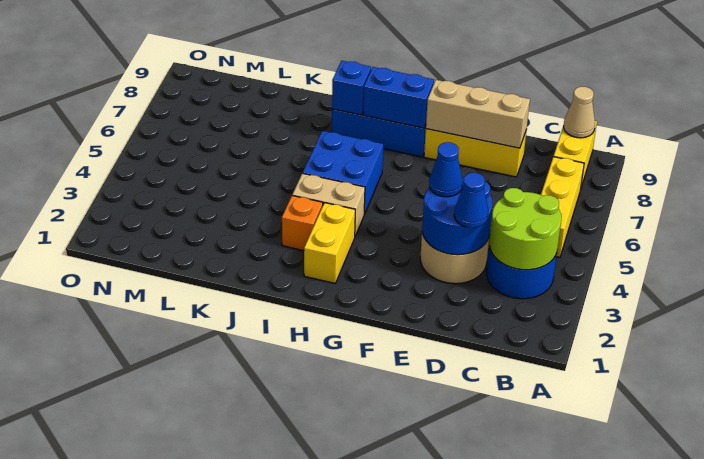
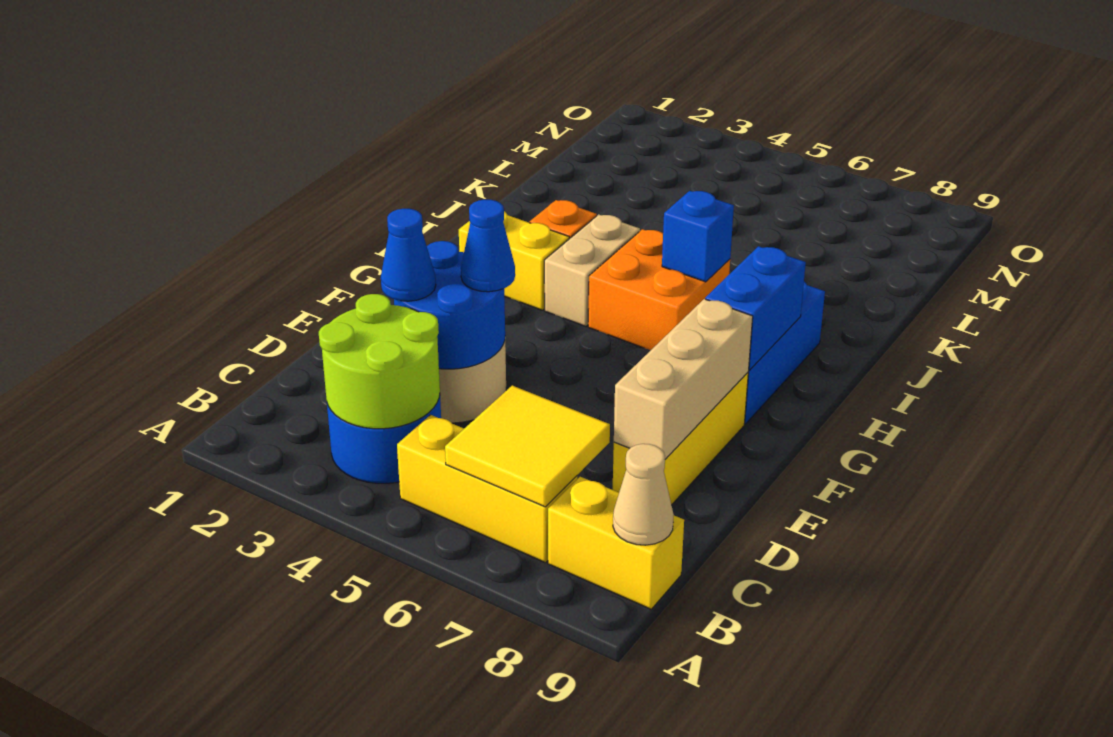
none -> yellow 2x2 tile [445,386,610,507]
blue 2x2 brick [303,131,383,214] -> orange 2x2 brick [588,229,730,350]
blue 1x1 brick [332,61,371,115] -> blue 1x1 brick moved to [662,191,734,282]

